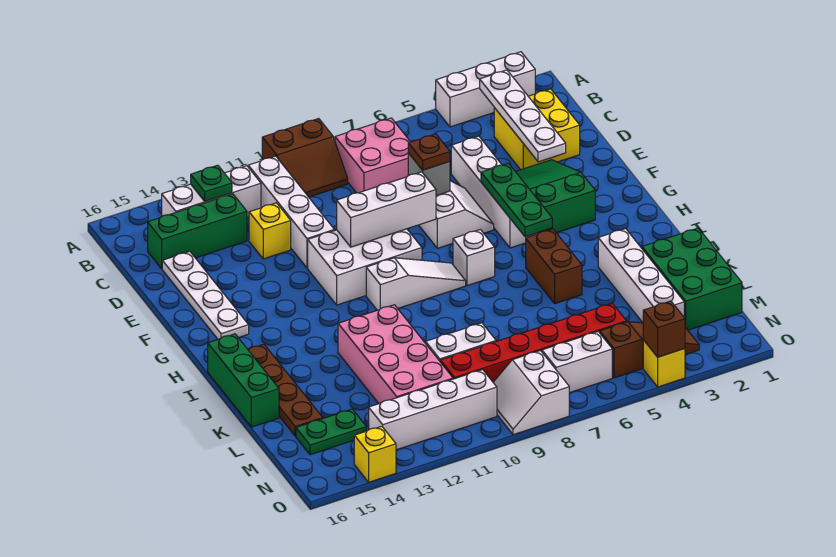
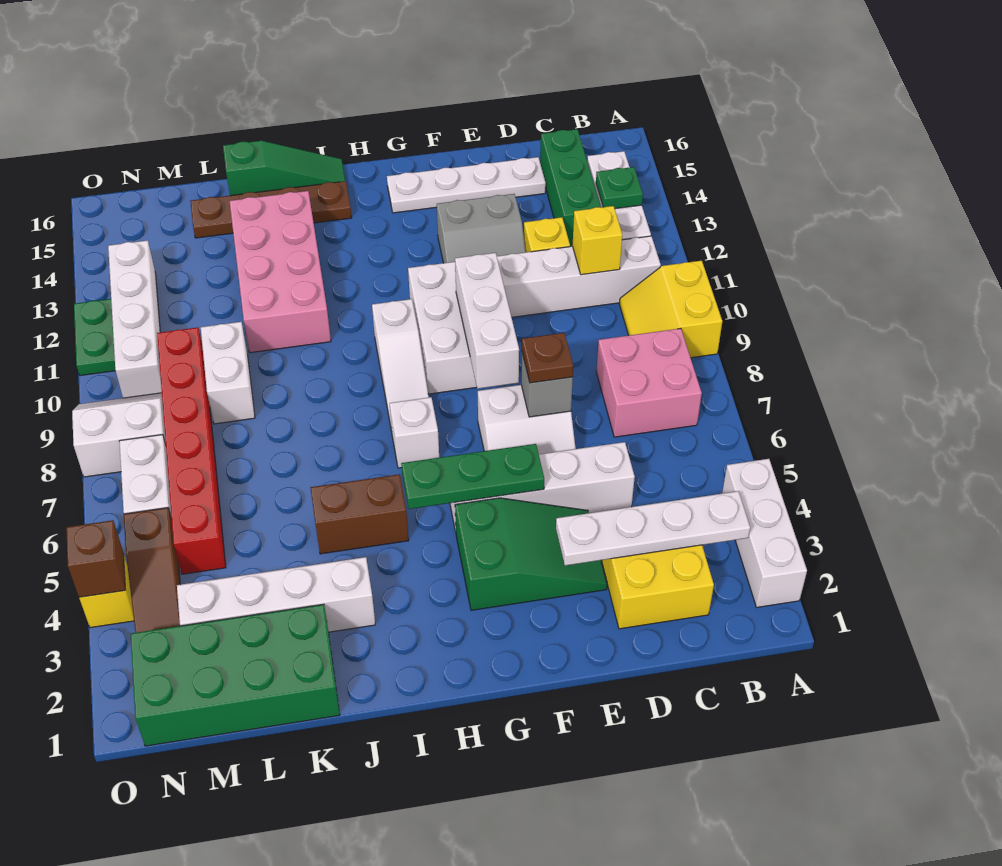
brown 2x2 slope [262,119,348,197] -> yellow 2x2 slope [619,261,722,358]
none -> grey 2x2 slope [437,194,526,263]
green 1x3 brick [208,334,279,427] -> green 1x3 slope [223,141,345,196]
pink 2x4 brick [338,305,453,404] -> pink 2x4 brick turned to [230,191,331,353]
green 2x3 brick [642,228,742,330] -> green 2x4 brick [131,604,340,746]
green 1x2 plate [296,409,366,455] -> green 1x2 plate moved to [74,299,115,376]
yellow 1x1 brick [354,426,396,482] -> yellow 1x1 brick moved to [573,206,622,275]

